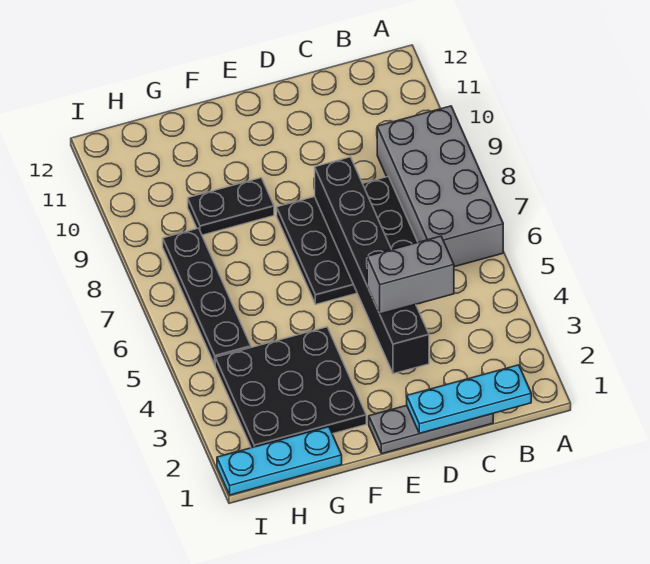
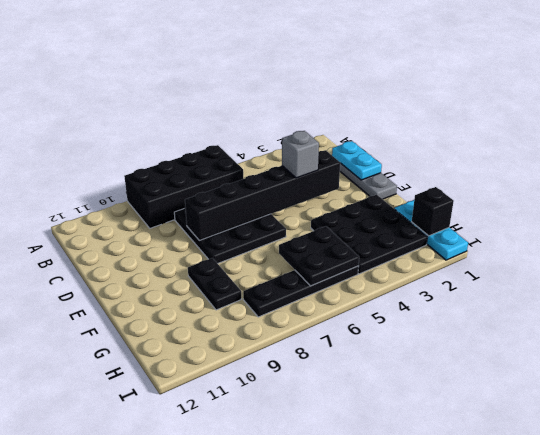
grey 2x4 brick [377,106,503,267] -> black 2x4 brick [124,145,243,228]
cyan 1x3 plate [407,365,531,433] -> cyan 1x2 plate [332,141,382,180]
grey 1x2 brick [367,236,454,314] -> grey 1x1 brick [282,131,319,178]
none -> black 2x2 plate [279,226,359,286]
none -> black 1x1 brick [412,187,454,236]

